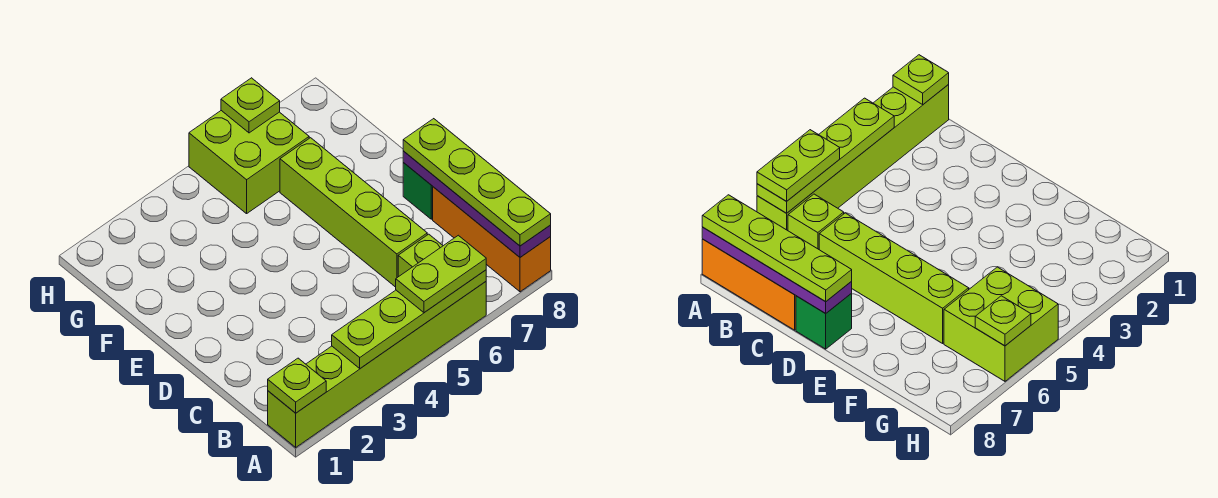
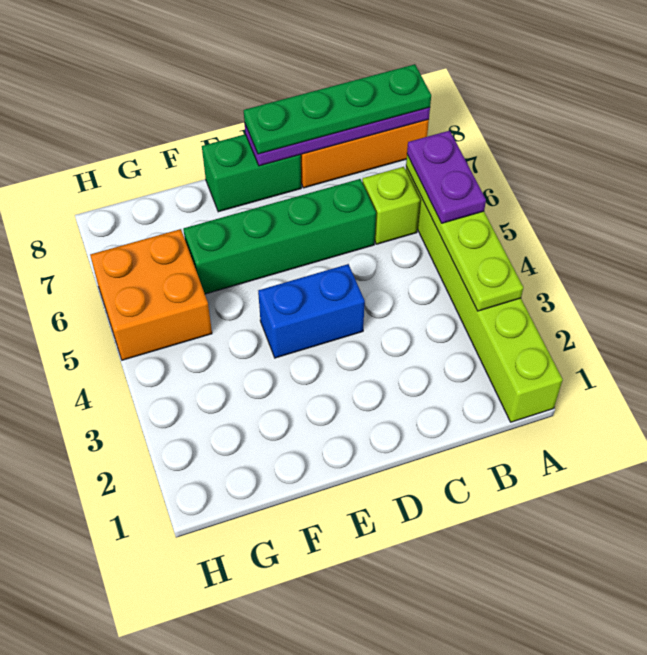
lime 1x1 plate [268,358,326,413] -> none
lime 1x2 plate [396,235,486,313] -> purple 1x2 plate [407,131,486,223]
lime 1x4 plate [403,119,551,246] -> green 1x4 plate [244,64,431,154]
lime 1x4 brick [280,138,427,287] -> green 1x4 brick [183,179,376,294]
none -> blue 1x2 brick [258,264,365,358]
green 1x1 brick [403,163,433,219] -> green 1x2 brick [202,134,301,212]
lime 2x2 brick [189,111,309,214] -> orange 2x2 brick [90,229,212,360]
lime 1x1 plate [221,78,280,133] -> none

